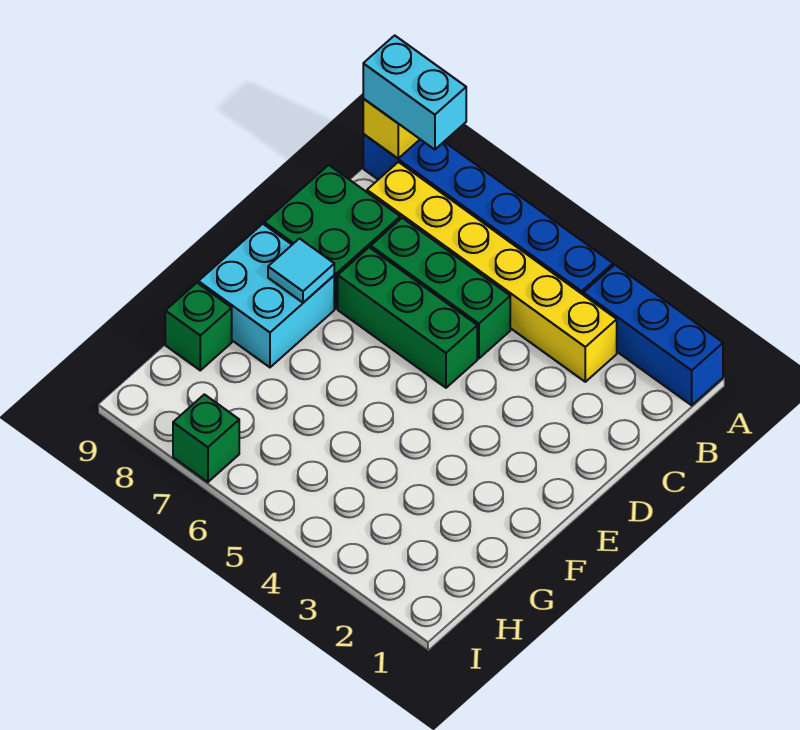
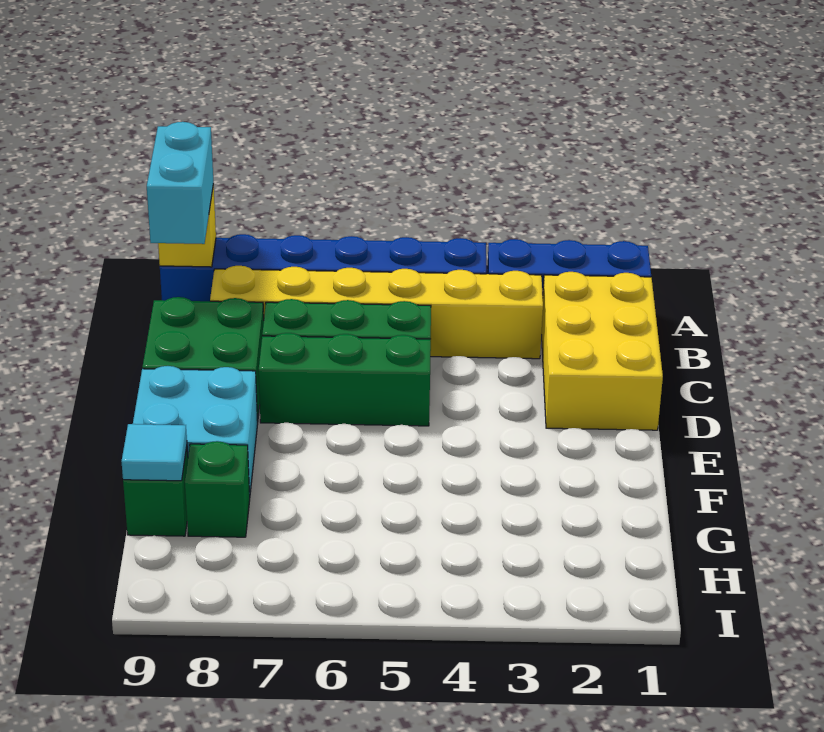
cyan 1x2 brick [363,35,466,150] -> cyan 1x2 brick turned to [147,122,214,244]
none -> yellow 2x3 brick [541,272,663,430]
cyan 1x1 tile [268,239,334,303] -> cyan 1x1 tile moved to [121,424,187,481]
green 1x1 brick [173,394,239,482] -> green 1x1 brick moved to [185,441,250,537]

